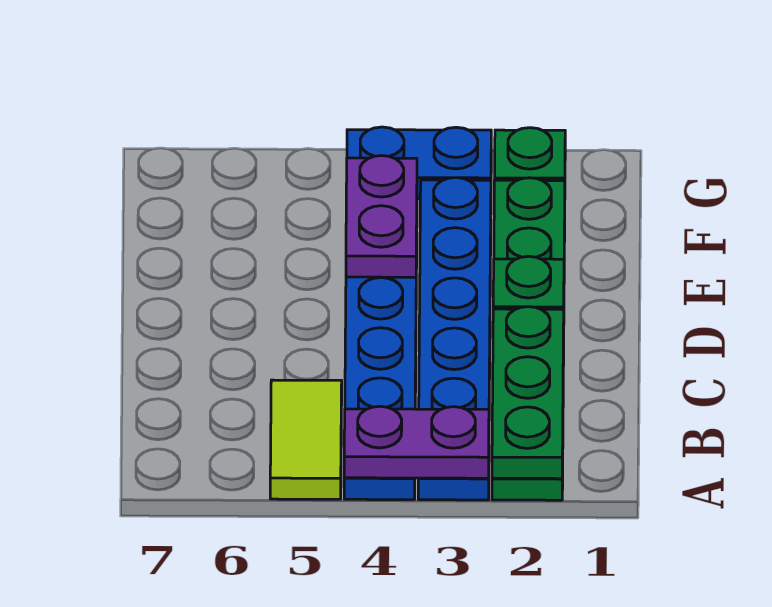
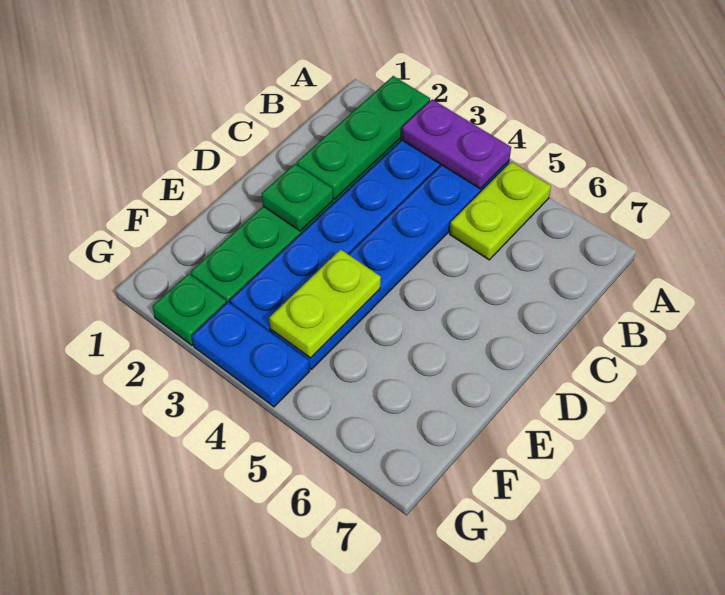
lime 1x2 tile [270,380,342,499] -> lime 1x2 plate [450,162,551,260]
purple 1x2 plate [346,156,417,277] -> lime 1x2 plate [269,249,381,358]

